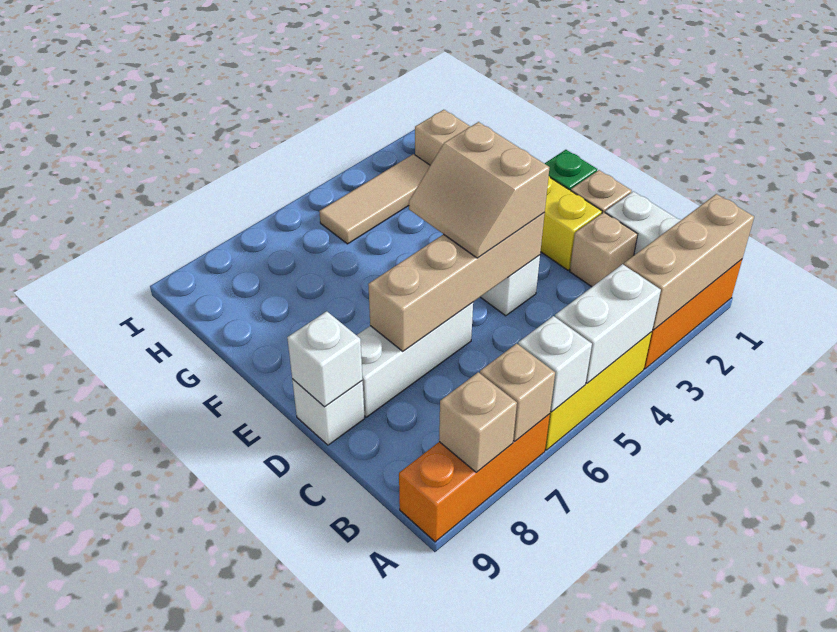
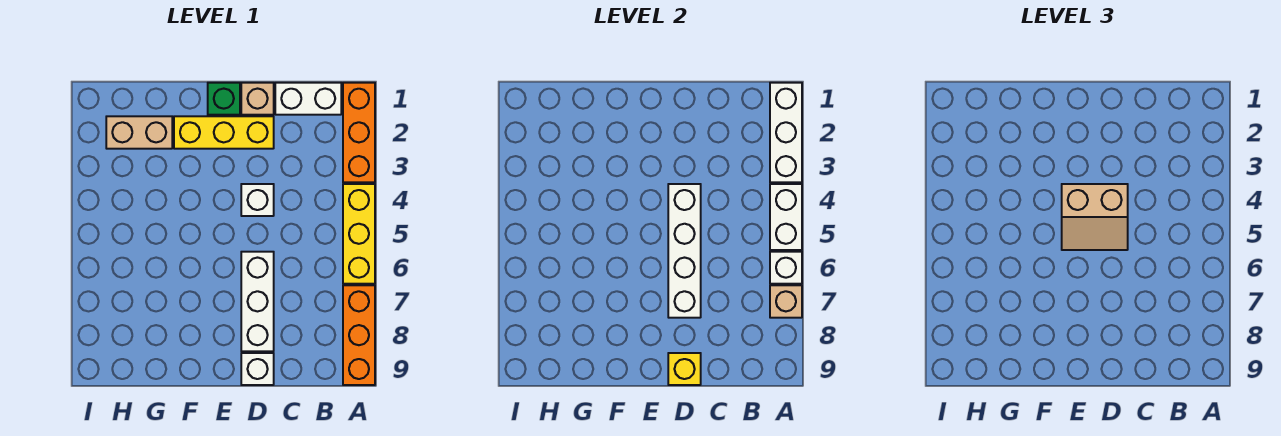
tan 1x3 brick [624,194,754,330] -> white 1x3 brick [770,83,802,182]
tan 1x1 brick [439,372,517,472] -> none
tan 1x1 brick [570,212,638,287] -> none
tan 1x4 brick [368,212,545,351] -> white 1x4 brick [668,184,701,318]
white 1x1 brick [287,311,363,407] -> yellow 1x1 brick [668,353,701,385]
tan 1x3 tile [319,154,430,244] -> none

